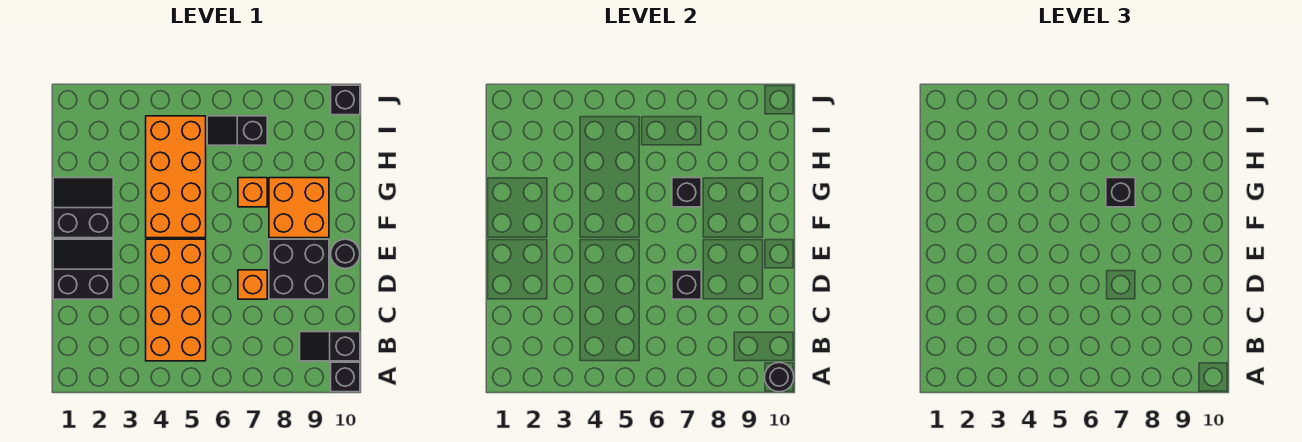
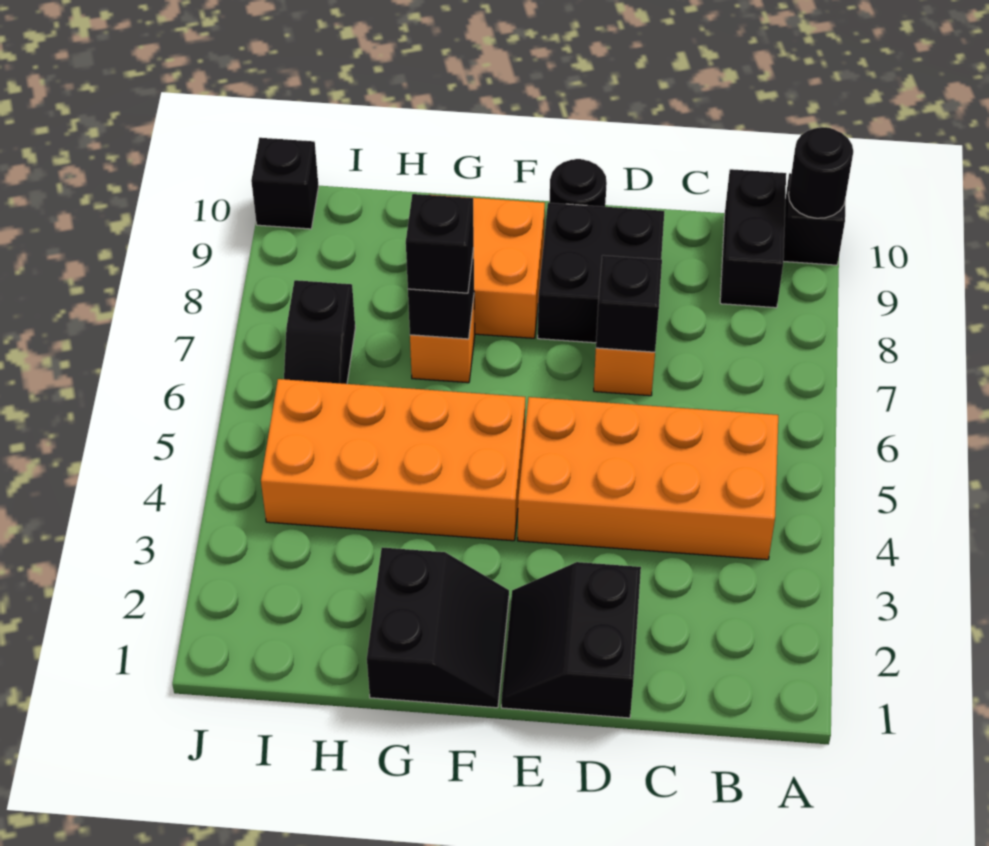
black 1x2 slope [300,332,360,361] -> black 1x2 brick [720,169,786,308]
black 2x2 slope [53,178,113,238] -> black 2x2 slope turned to [367,547,509,708]

